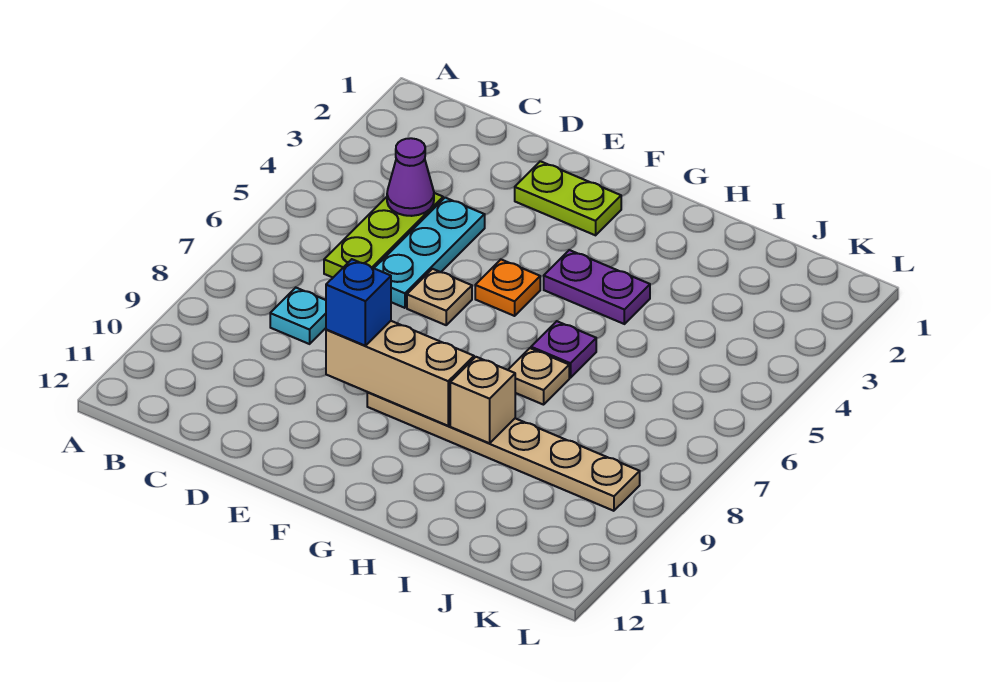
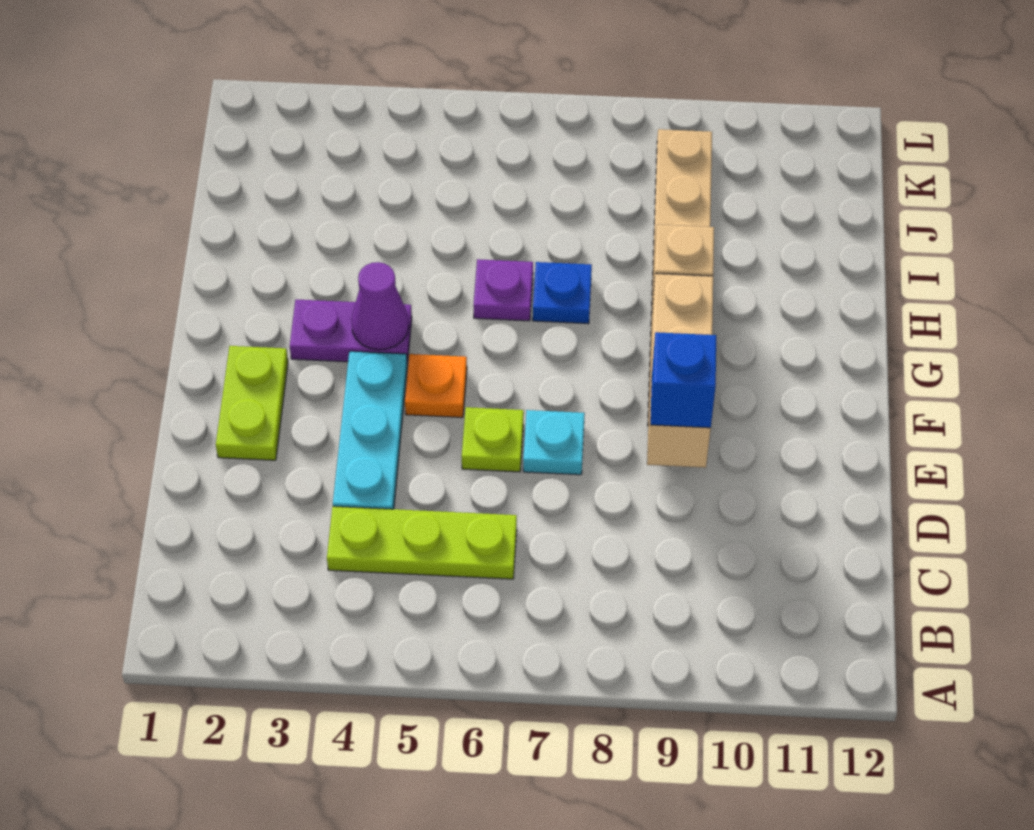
purple 1x1 cone [387,138,434,216] -> purple 1x1 cone moved to [351,262,409,350]
cyan 1x1 plate [270,288,326,344] -> cyan 1x1 plate moved to [523,410,585,475]
cyan 1x3 plate [374,198,485,308] -> cyan 1x3 plate turned to [333,351,407,509]
tan 1x1 plate [407,269,472,325] -> lime 1x1 plate [462,407,524,472]
purple 1x2 plate [544,250,650,324] -> purple 1x2 plate turned to [290,299,412,364]
tan 1x1 plate [508,348,569,405] -> blue 1x1 plate [533,262,592,324]

